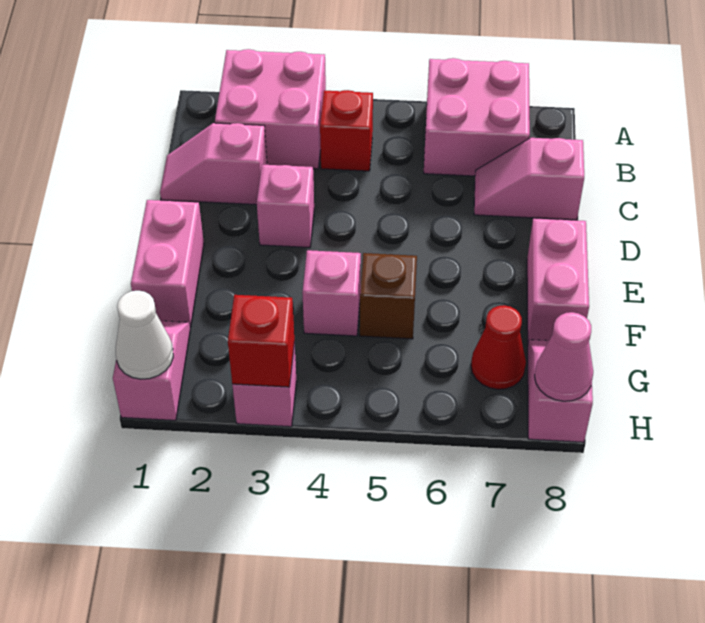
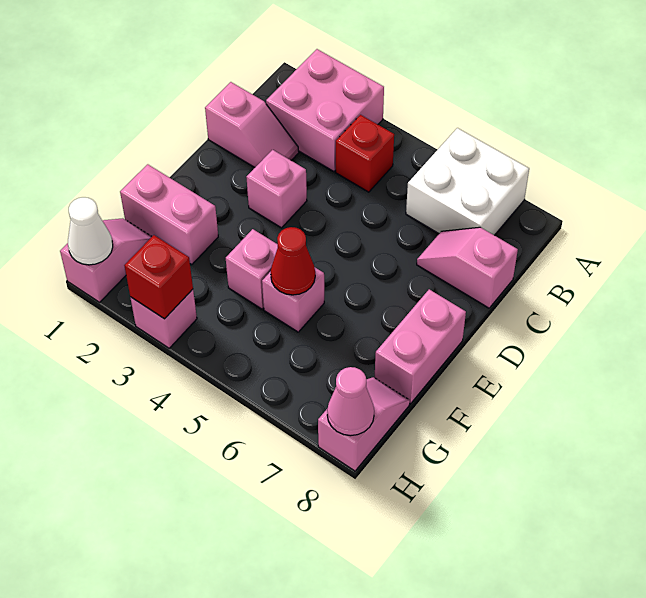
pink 2x2 brick [424,58,530,176] -> white 2x2 brick [406,128,529,235]
pink 1x2 slope [160,123,267,205] -> pink 1x2 slope turned to [205,82,299,167]
pink 1x2 brick [131,200,204,327] -> pink 1x2 brick turned to [120,164,218,265]
brown 1x1 brick [360,253,417,339] -> pink 1x1 brick [262,268,324,332]
red 1x1 cone [471,305,526,389] -> red 1x1 cone moved to [271,227,315,295]

